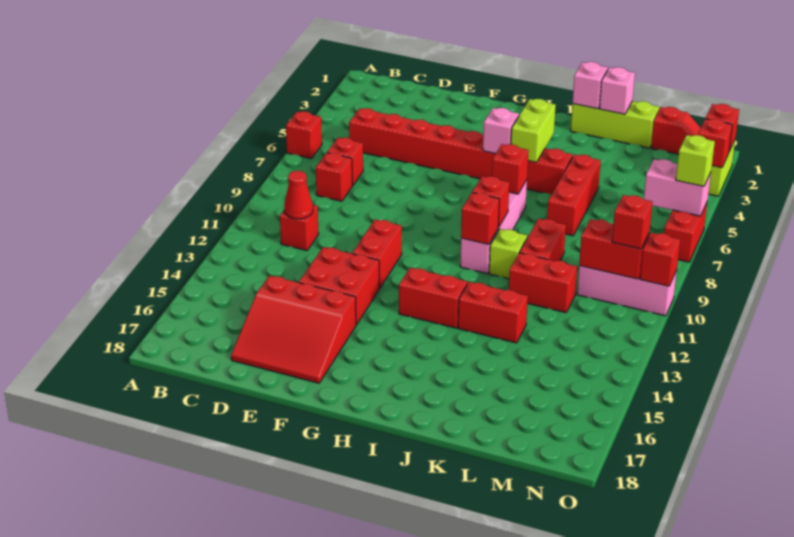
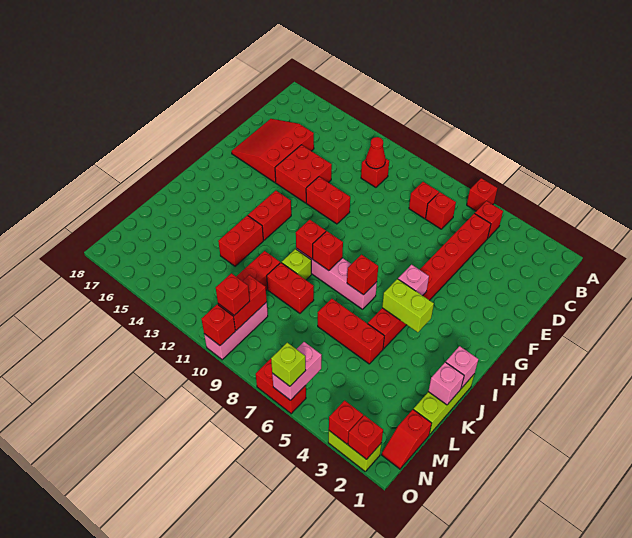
none -> red 1x1 brick [475,201,503,238]

